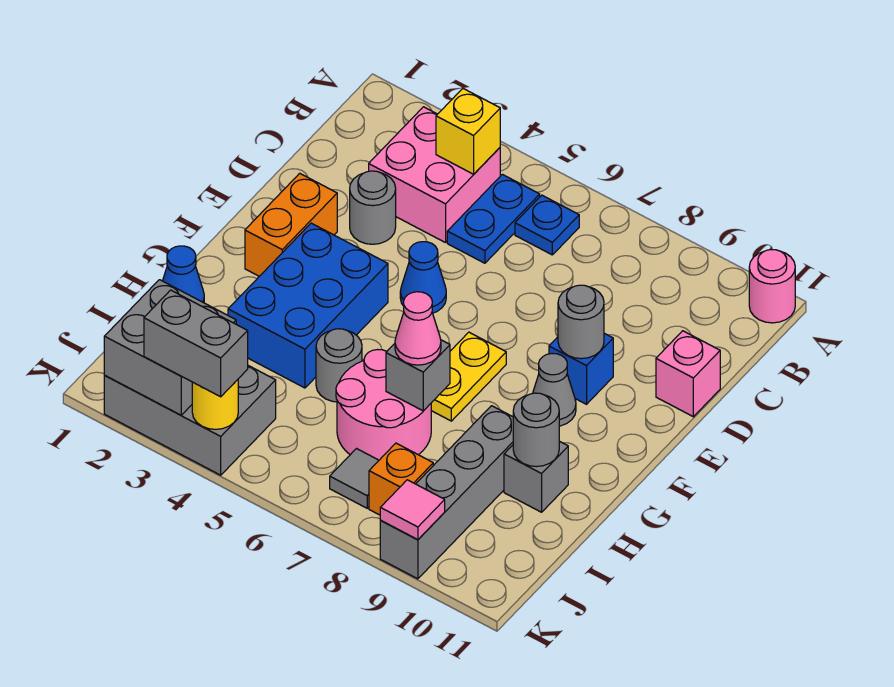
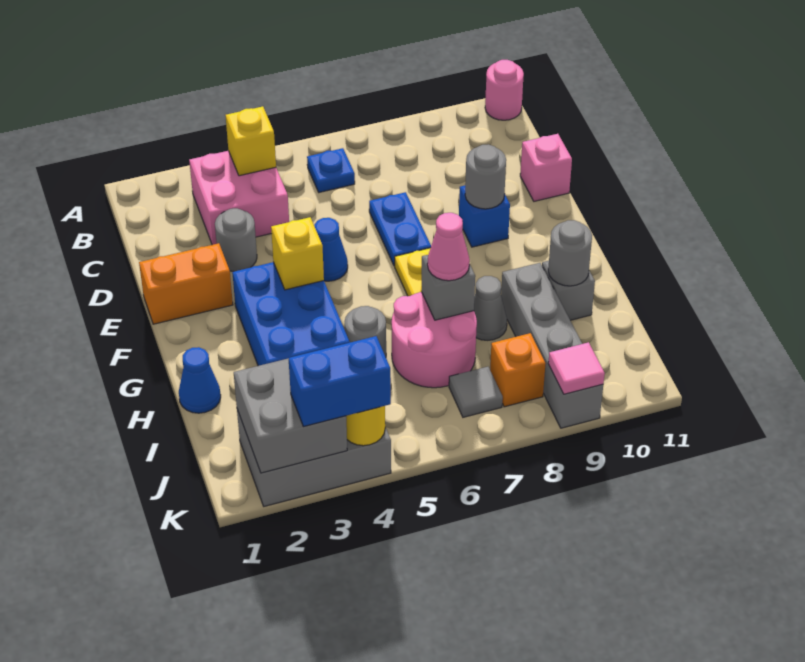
blue 1x2 plate [447,174,540,263] -> blue 1x2 plate moved to [369,192,431,266]
orange 1x2 brick [245,173,337,276] -> orange 1x2 brick turned to [139,243,233,324]
none -> yellow 1x1 brick [271,217,324,290]
grey 1x1 cone [533,354,576,426] -> grey 1x1 cone moved to [474,276,507,340]
grey 1x2 brick [144,290,248,397] -> blue 1x2 brick [289,336,391,427]

